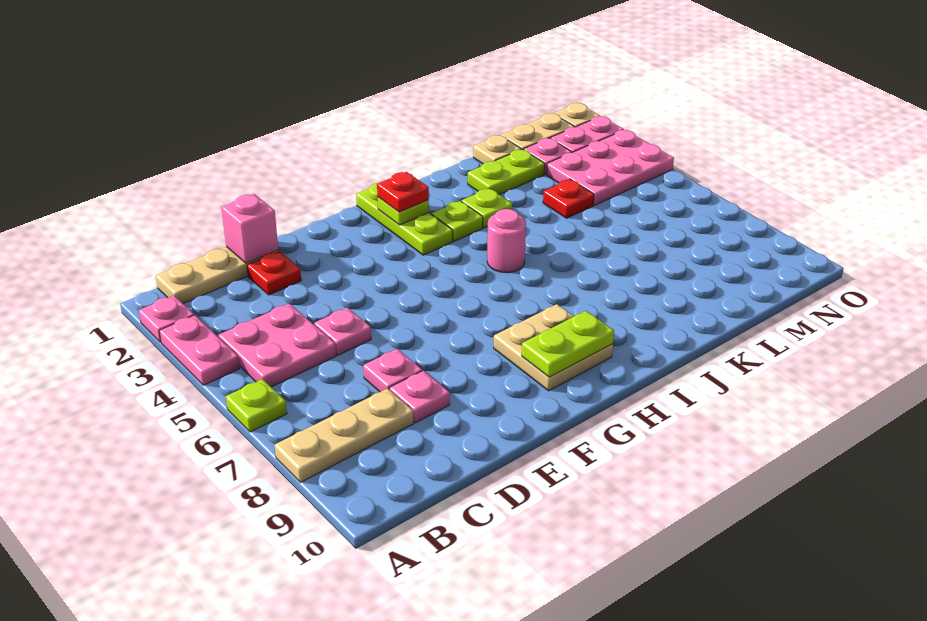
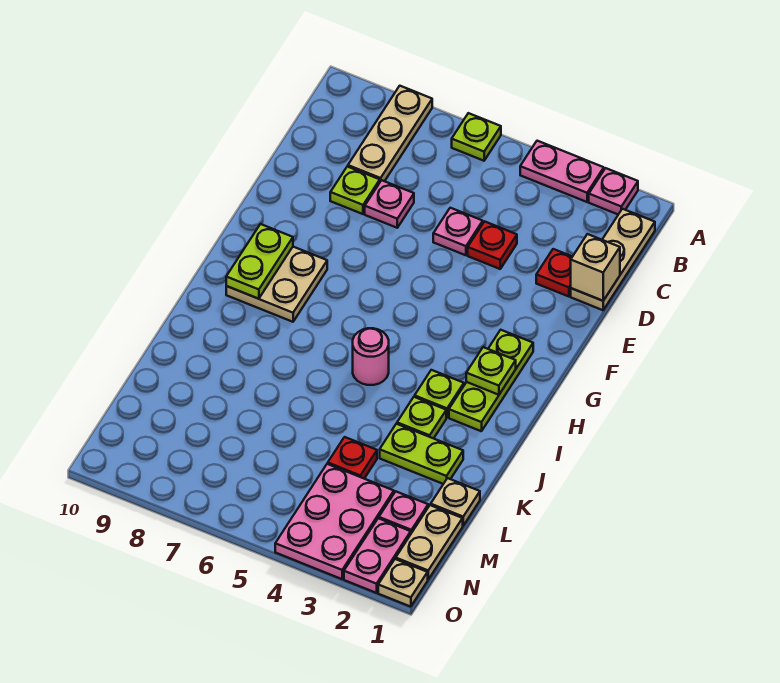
pink 2x2 plate [218,304,336,387] -> none
pink 1x1 brick [221,194,278,263] -> tan 1x1 brick [571,234,620,301]
pink 1x1 plate [389,371,450,423] -> lime 1x1 plate [330,167,380,214]
lime 1x3 plate [356,183,453,255] -> lime 1x3 plate turned to [449,330,533,431]
red 1x1 plate [377,172,429,212] -> red 1x1 plate moved to [468,221,517,269]
lime 1x2 plate [468,150,545,195] -> lime 1x2 plate turned to [380,424,463,484]

